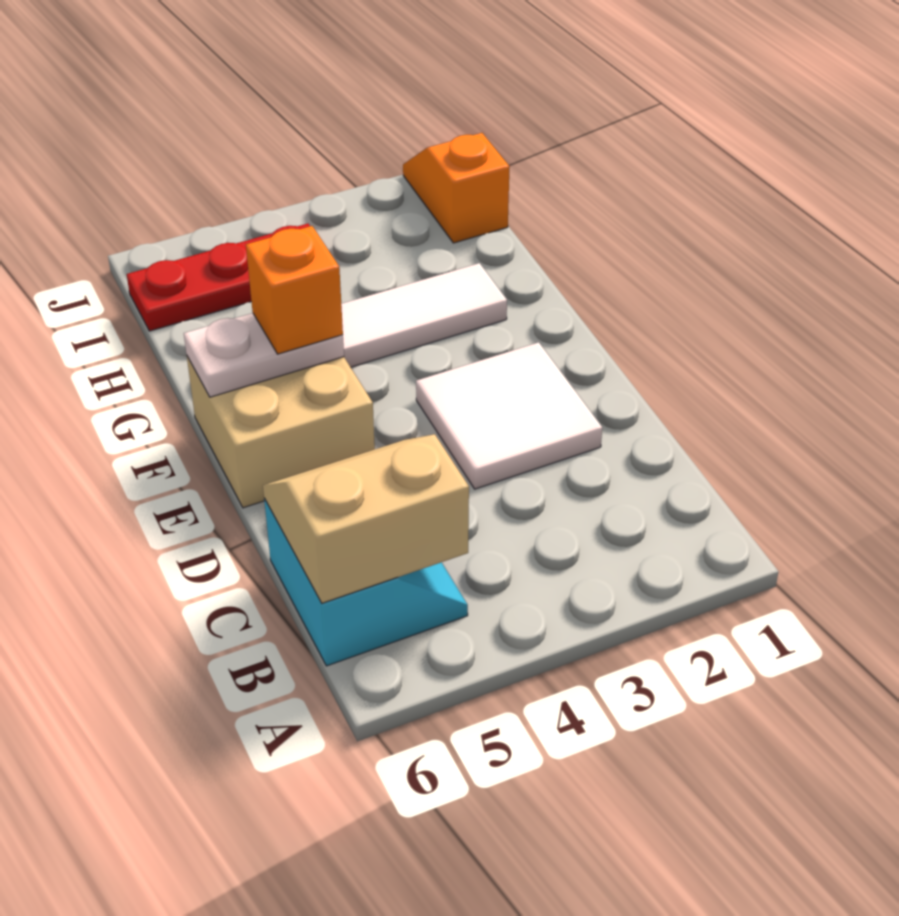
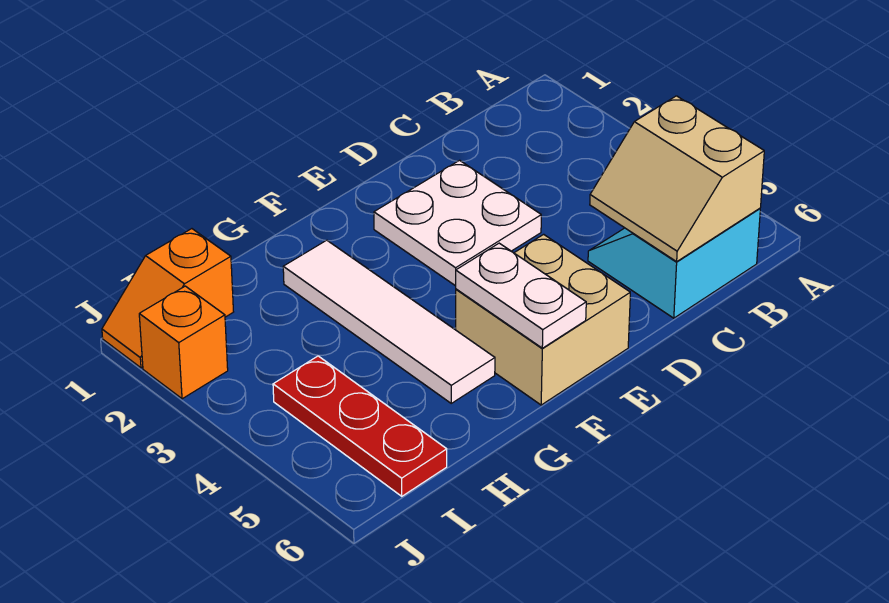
white 2x2 tile [416,342,602,489] -> white 2x2 plate [374,160,541,286]
orange 1x1 brick [246,226,343,354] -> orange 1x1 brick moved to [139,286,228,399]

